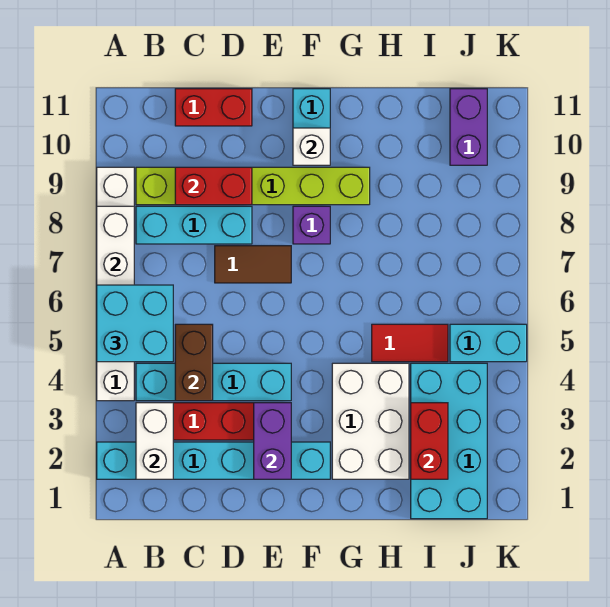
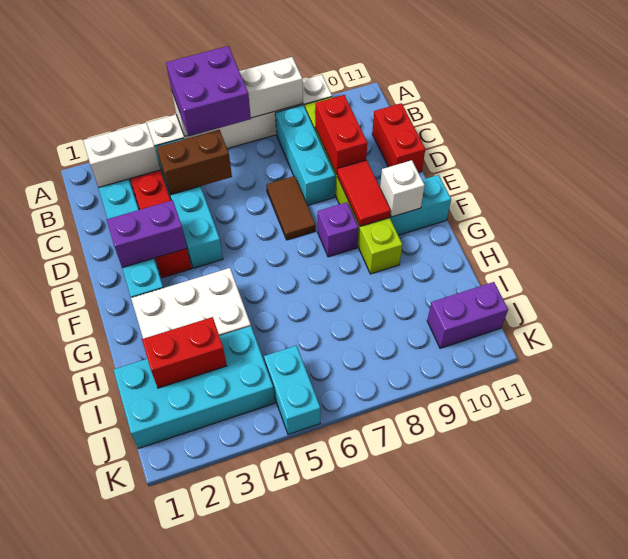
cyan 2x2 brick [97,285,173,362] -> purple 2x2 brick [166,46,251,136]
red 1x2 tile [372,324,448,362] -> red 1x2 tile moved to [337,160,391,226]

